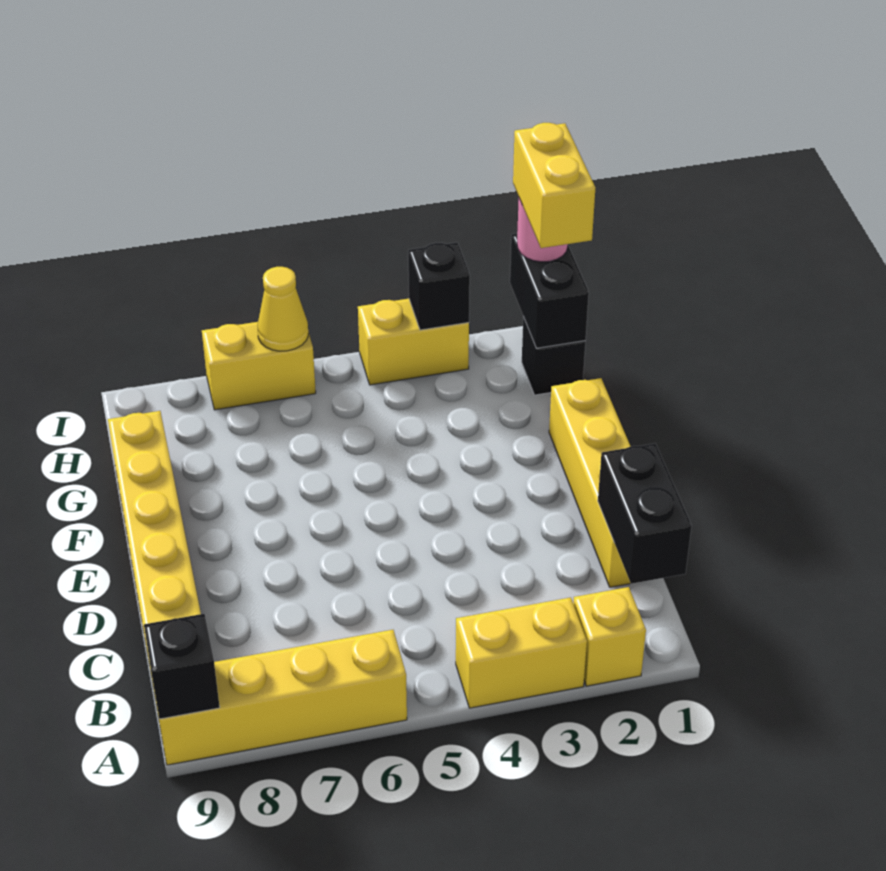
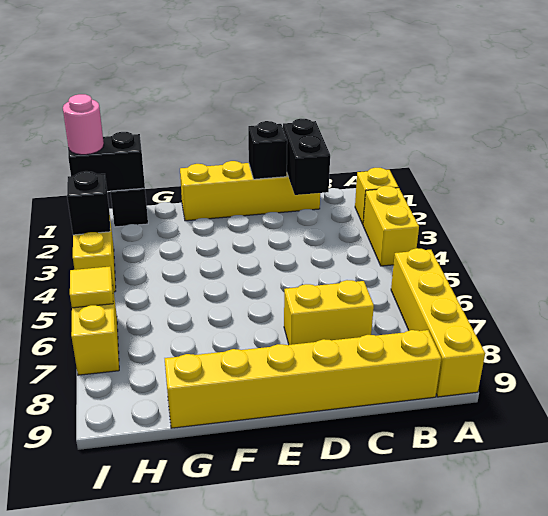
black 1x1 brick [144,614,220,719] -> black 1x1 brick moved to [248,121,287,179]
black 1x2 brick [598,443,692,584] -> black 1x2 brick turned to [283,119,330,195]
yellow 1x2 brick [513,123,595,248] -> yellow 1x2 brick moved to [284,280,374,345]
yellow 1x1 cone [258,267,308,351] -> yellow 1x1 tile [70,266,113,308]

